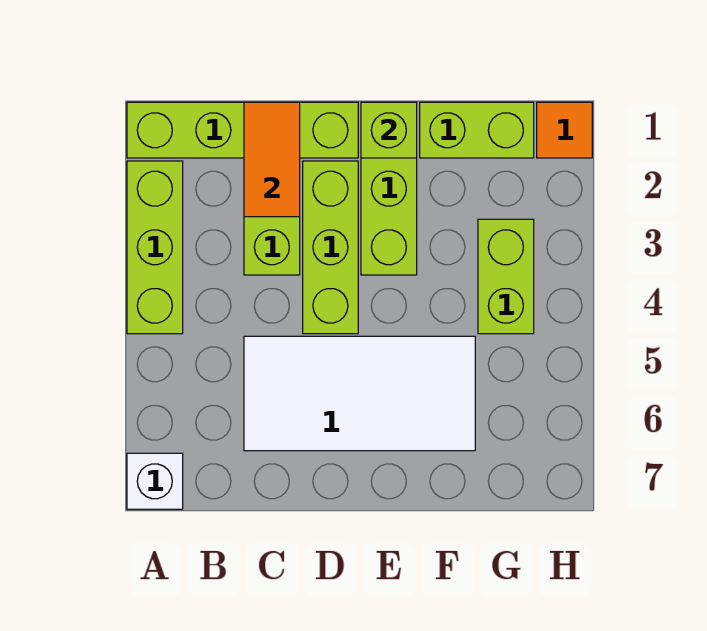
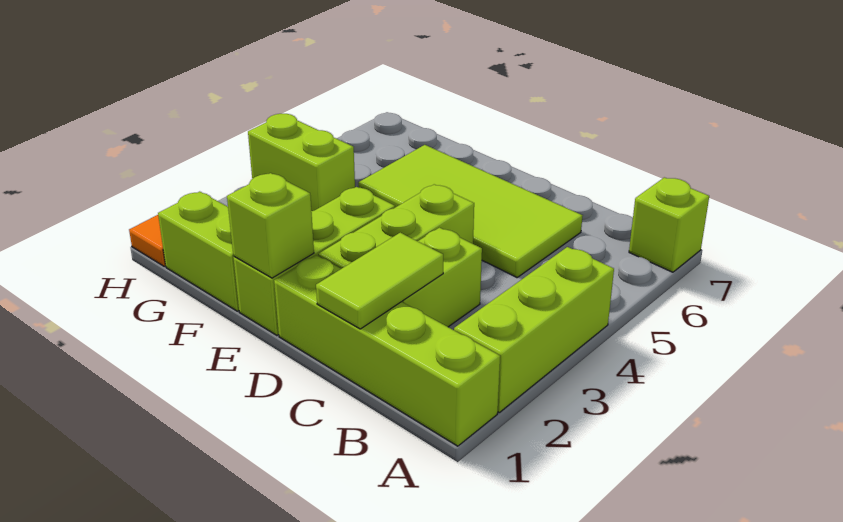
white 1x1 brick [127,453,183,509] -> lime 1x1 brick [629,177,709,272]
orange 1x2 tile [244,102,300,217] -> lime 1x2 tile [316,233,443,329]
white 2x4 tile [244,336,475,451] -> lime 2x4 tile [358,145,583,277]
lime 1x2 brick [478,219,534,334] -> lime 1x2 brick turned to [248,114,355,211]

